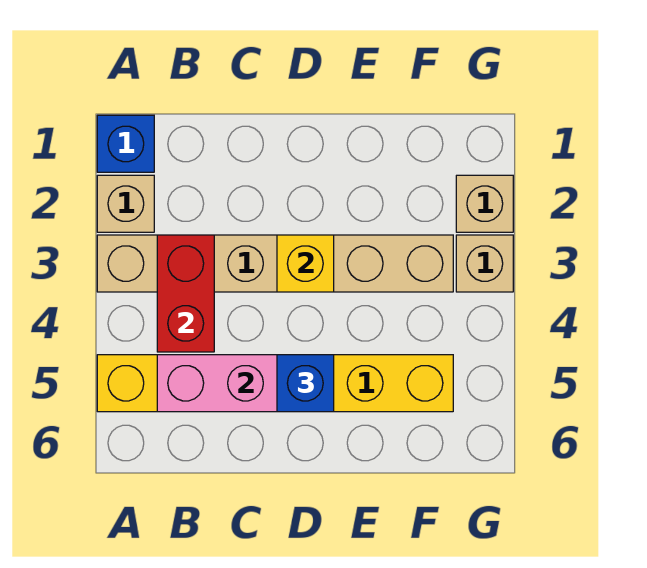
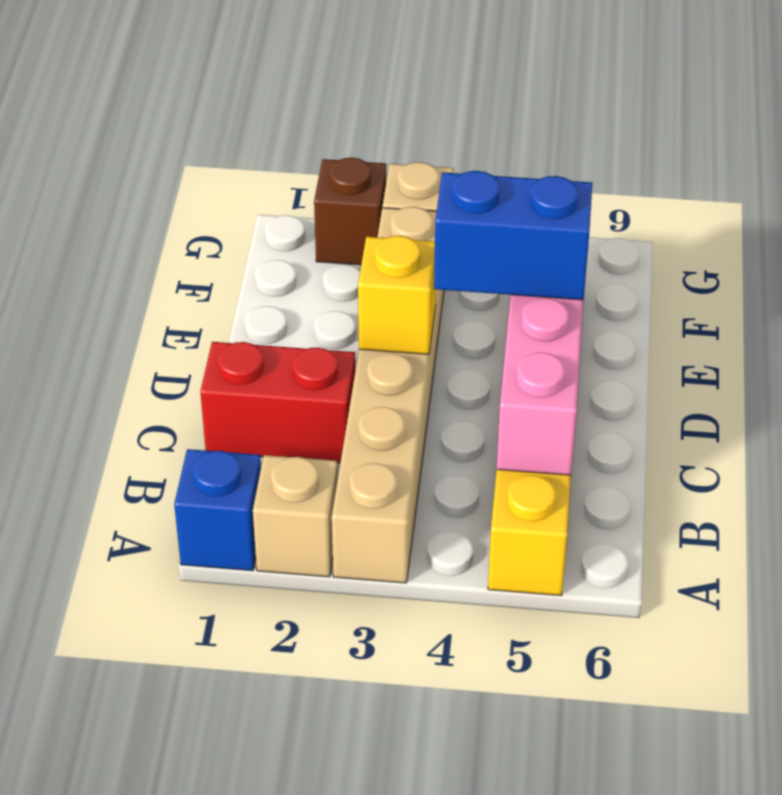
red 1x2 brick [157,235,214,352] -> red 1x2 brick moved to [200,342,355,463]
blue 1x1 brick [277,355,334,412] -> blue 1x2 brick [434,171,592,300]
tan 1x1 brick [456,175,513,232] -> brown 1x1 brick [314,158,386,265]

